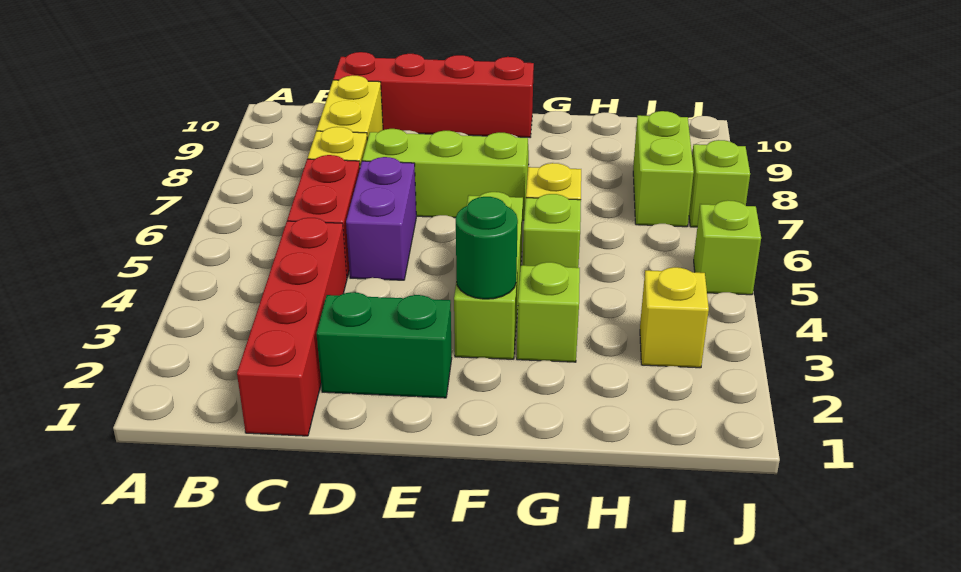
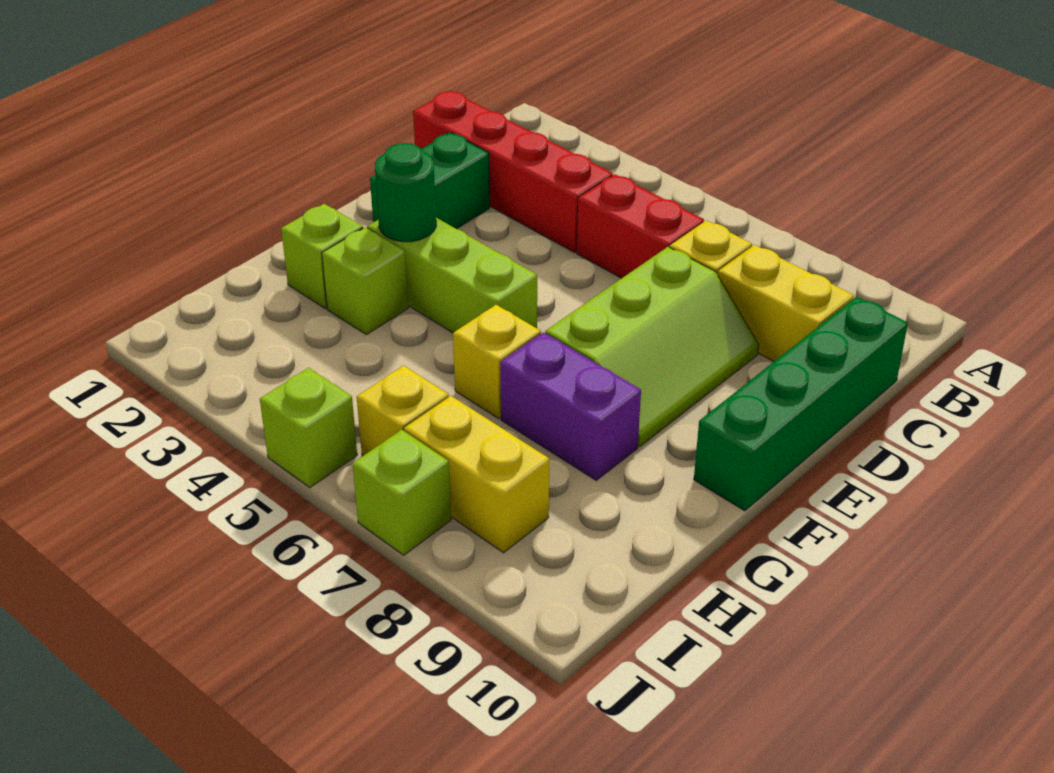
red 1x4 brick [333,52,534,137] -> green 1x4 brick [694,297,908,511]
purple 1x2 brick [346,157,416,280] -> purple 1x2 brick moved to [500,332,641,480]
lime 1x1 brick [523,194,581,268] -> lime 1x1 brick moved to [281,204,363,309]
yellow 1x1 brick [640,267,709,368] -> yellow 1x1 brick moved to [357,366,449,456]
lime 1x2 brick [633,111,694,227] -> yellow 1x2 brick [404,396,549,553]

